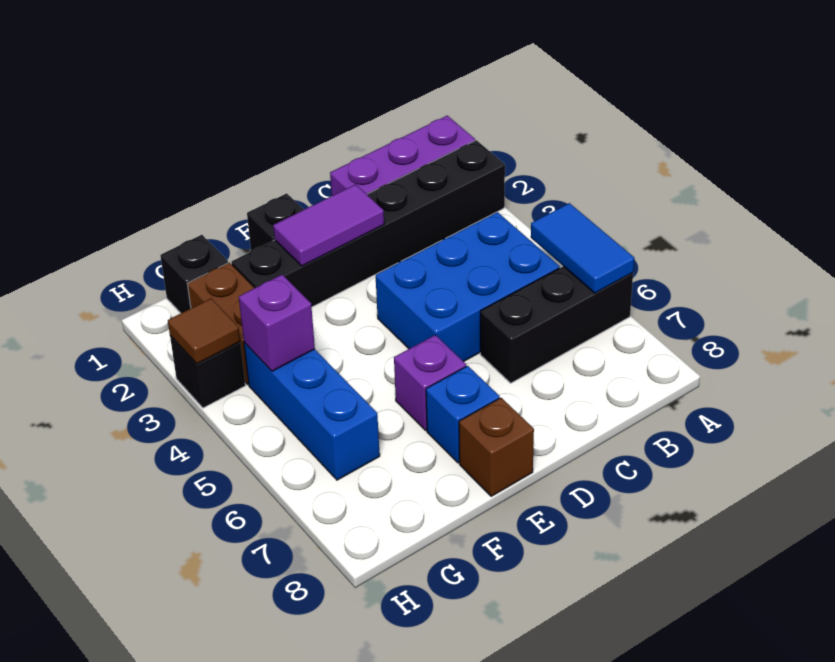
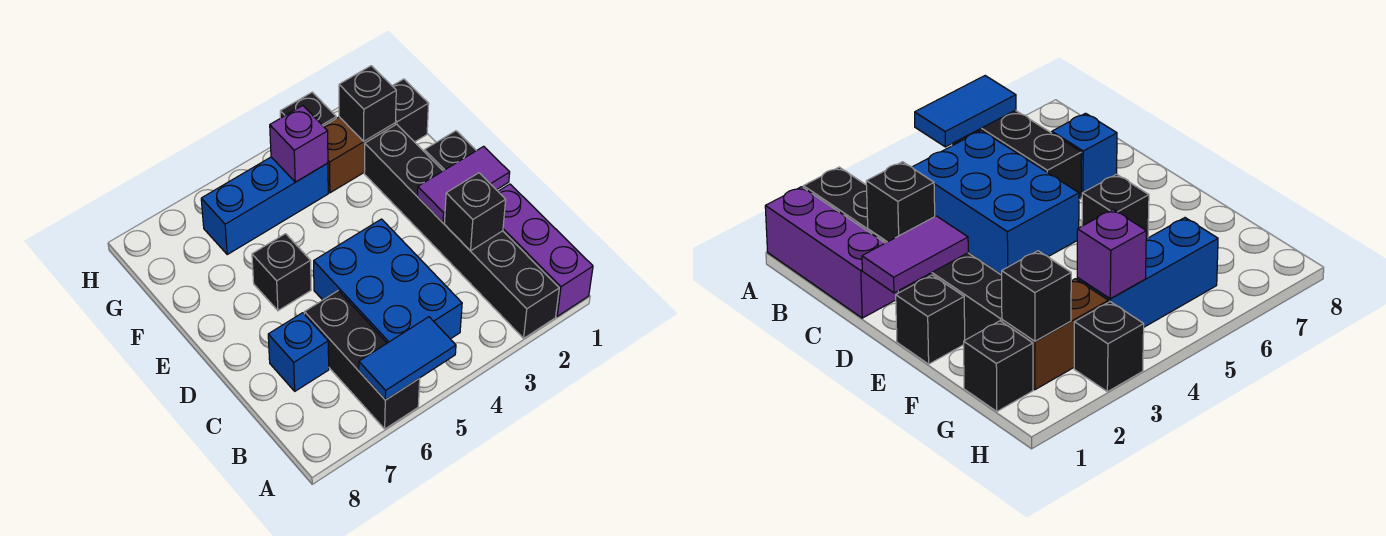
none -> black 1x1 brick [444,173,506,251]
purple 1x2 tile [273,185,384,266] -> purple 1x2 tile turned to [417,146,510,223]
purple 1x1 brick [394,335,466,430] -> black 1x1 brick [252,234,311,311]
blue 1x1 brick [426,366,500,463] -> blue 1x1 brick moved to [268,313,329,391]
brown 1x1 brick [459,398,534,496] -> none
none -> black 1x1 brick [339,66,396,141]
brown 1x1 tile [168,299,240,364] -> none

